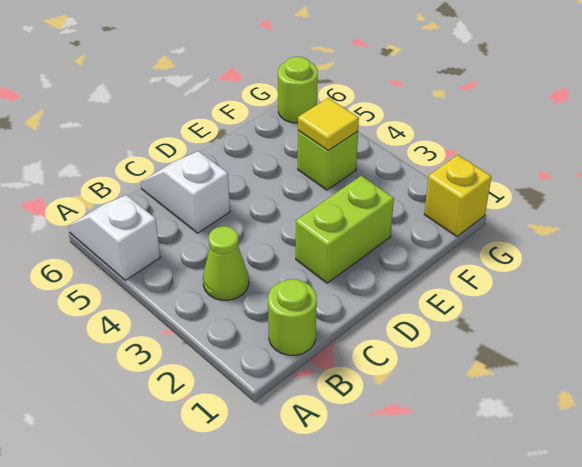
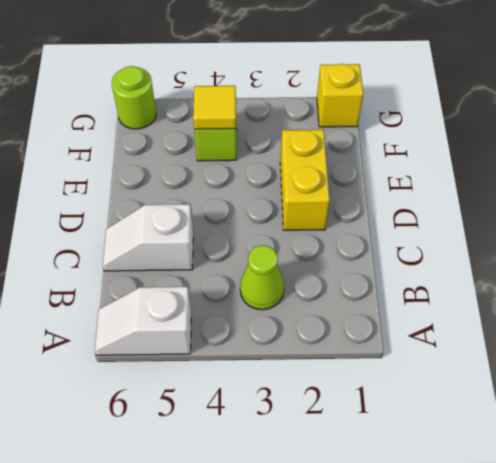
lime 1x1 round brick [268,279,317,355] -> none
lime 1x2 brick [296,176,394,283] -> yellow 1x2 brick [280,130,330,230]

